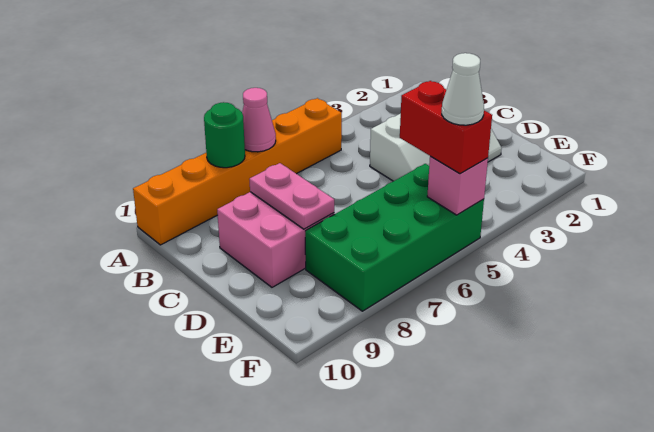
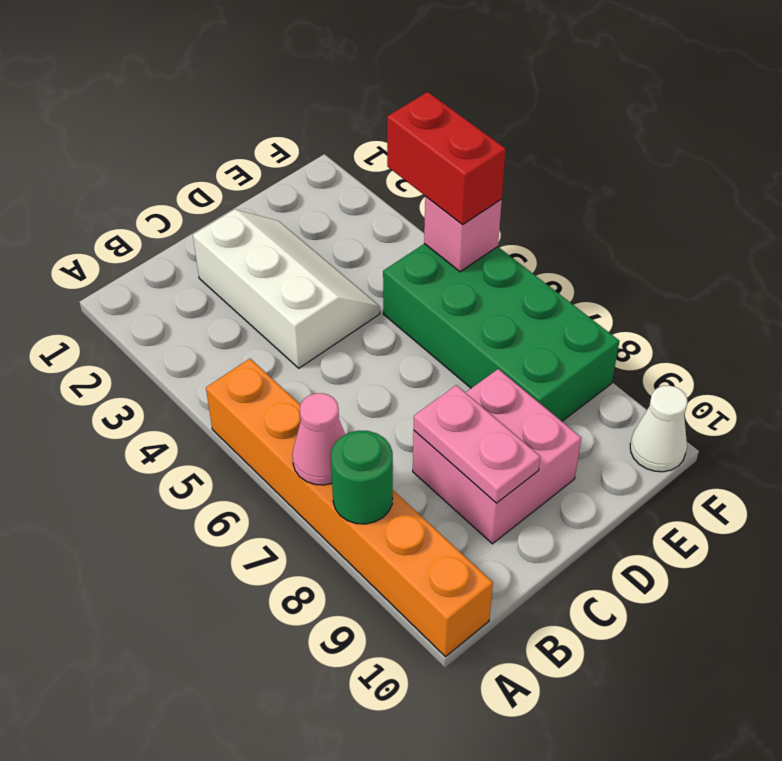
pink 1x2 plate [249,163,334,229] -> pink 1x2 plate turned to [414,385,540,503]
red 1x2 brick [400,81,492,174] -> red 1x2 brick turned to [387,92,506,225]
white 1x1 cone [442,53,484,125] -> white 1x1 cone moved to [630,386,687,472]

